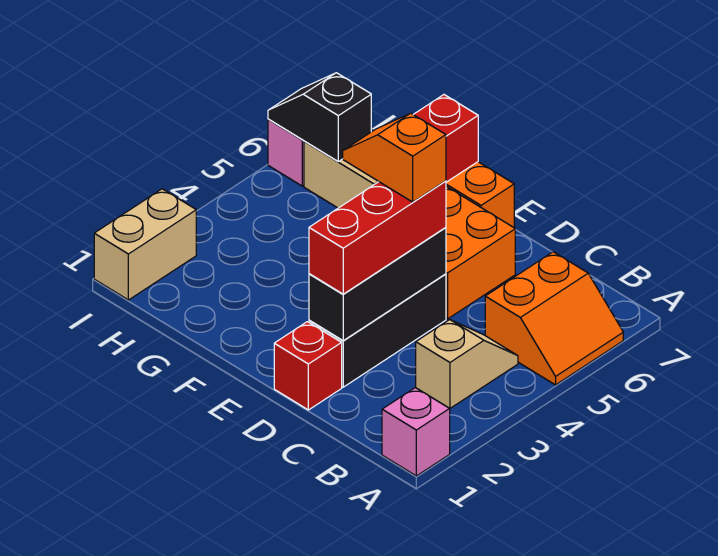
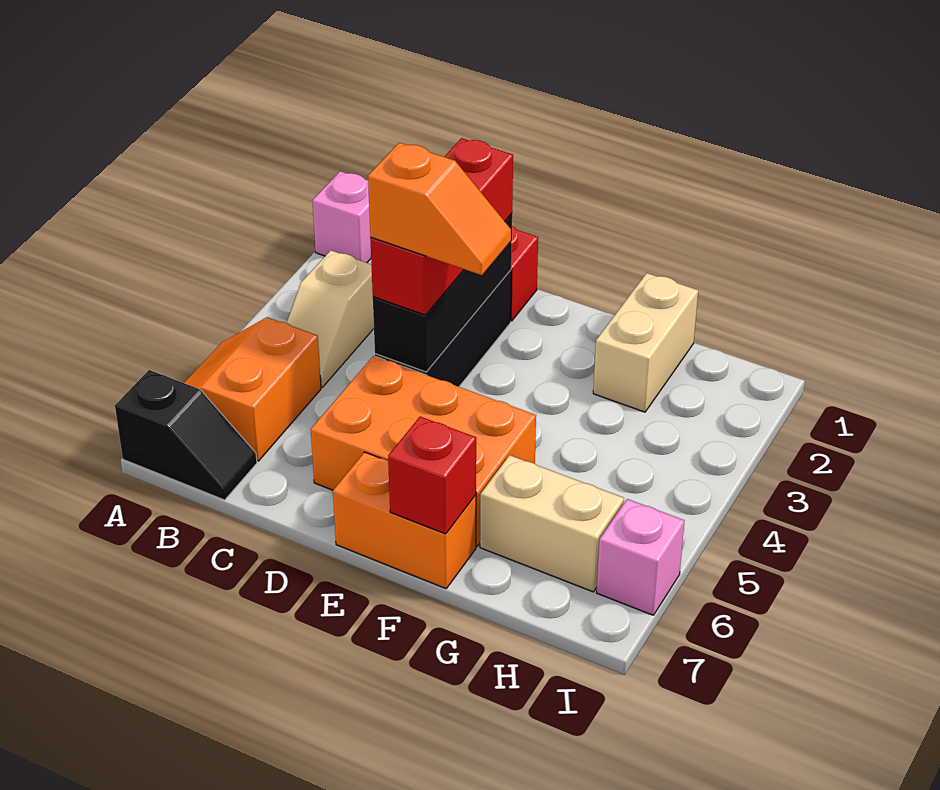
black 1x2 slope [268,73,371,162] -> black 1x2 slope moved to [115,370,257,500]
tan 1x2 brick [94,189,196,300] -> tan 1x2 brick moved to [593,273,698,412]

